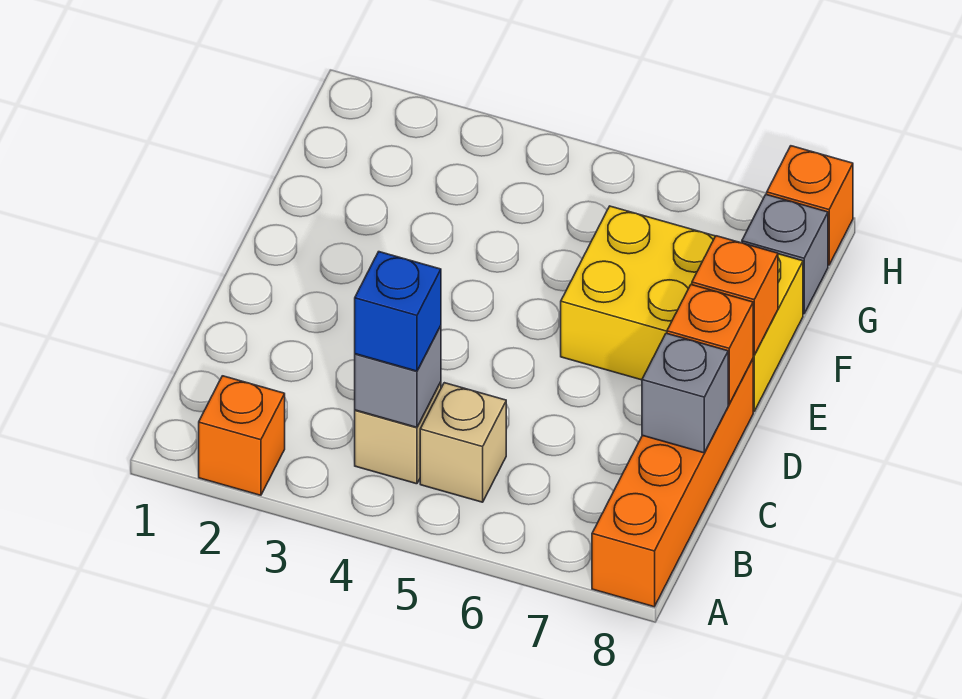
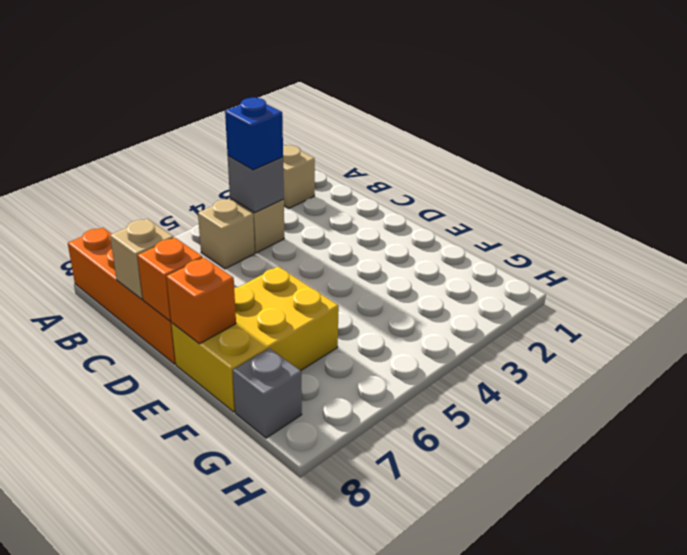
orange 1x1 brick [199,376,285,495] -> tan 1x1 brick [283,145,315,208]
grey 1x1 brick [642,333,728,453] -> tan 1x1 brick [110,219,174,299]
orange 1x1 brick [767,146,853,265] -> none

